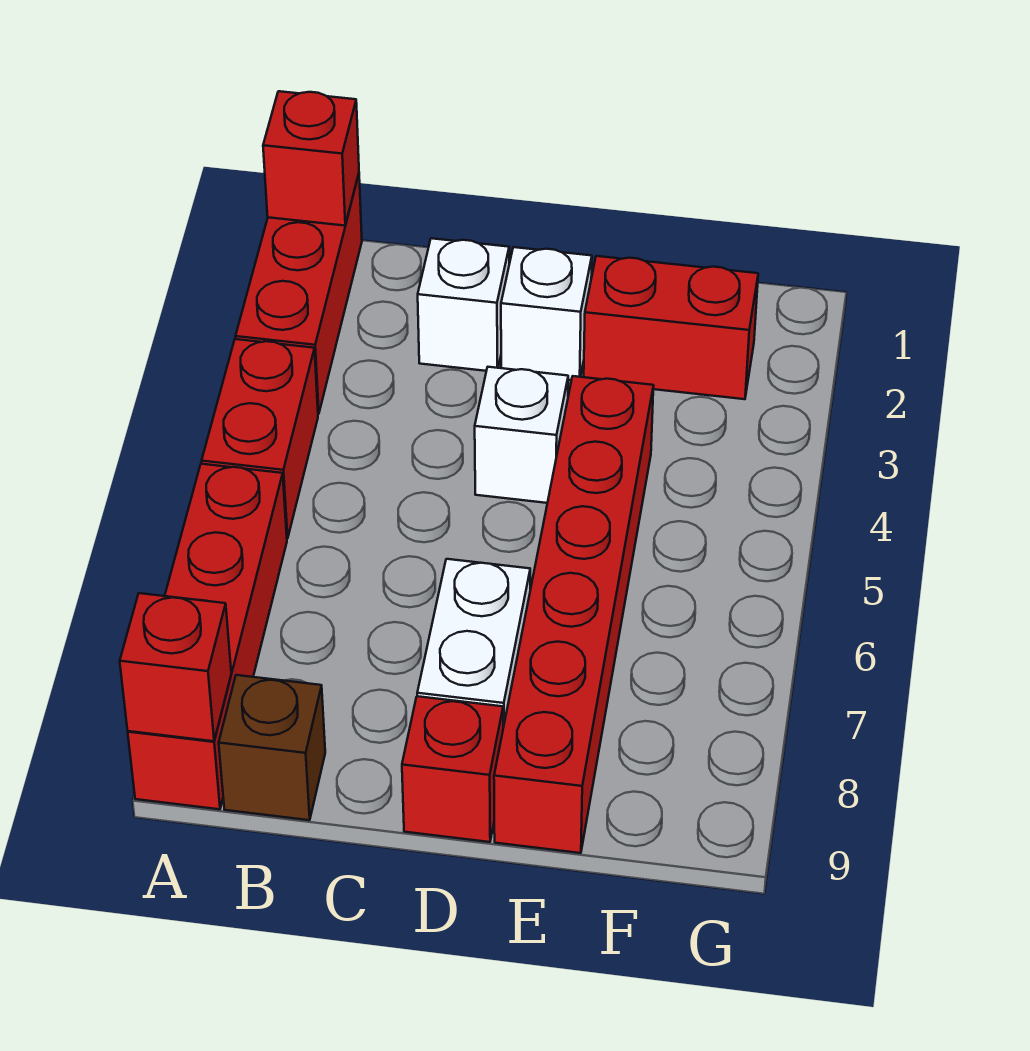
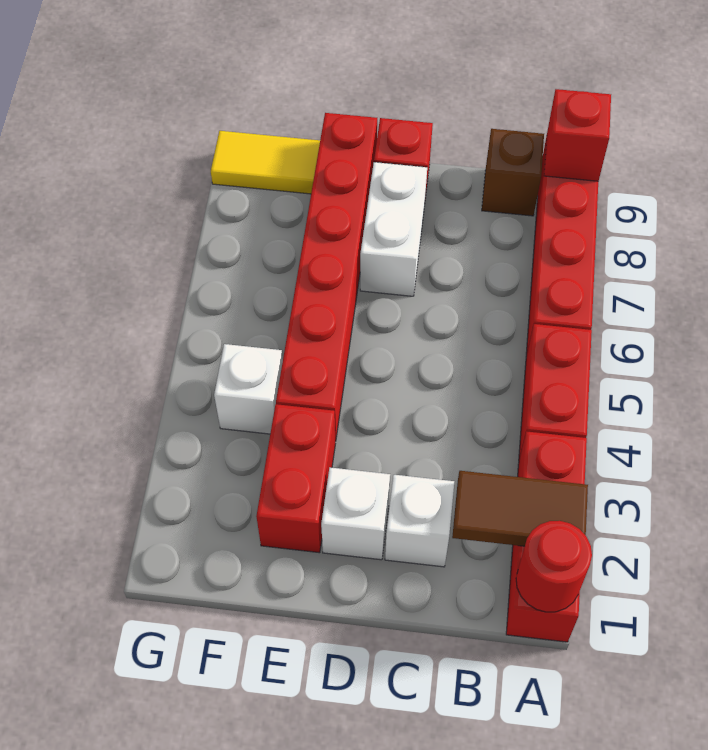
red 1x1 brick [263,91,359,226] -> red 1x1 round brick [516,521,592,612]
none -> brown 1x2 tile [452,471,588,546]
white 1x1 brick [475,367,568,503] -> white 1x1 brick moved to [214,344,283,434]
red 1x2 brick [584,256,758,399] -> red 1x2 brick turned to [256,404,335,553]
none -> yellow 1x2 tile [211,131,320,194]

